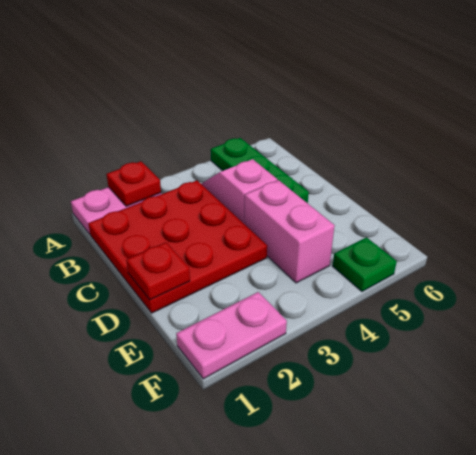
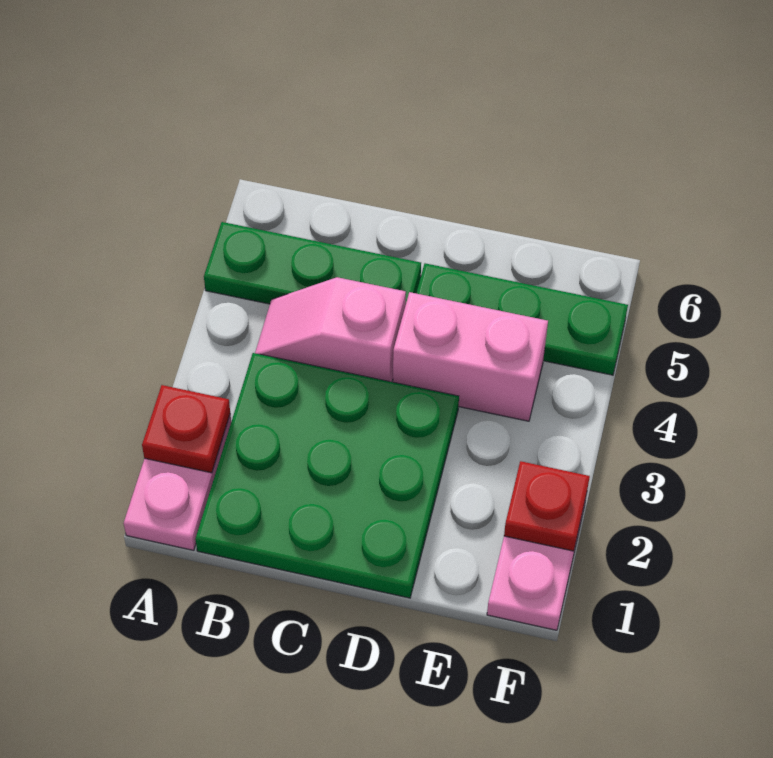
red 3x3 plate [88,180,267,313] -> green 3x3 plate [195,353,459,598]
red 1x1 plate [126,242,190,300] -> red 1x1 plate moved to [504,461,590,551]
green 1x1 plate [333,237,397,291] -> green 1x3 plate [416,263,628,375]

